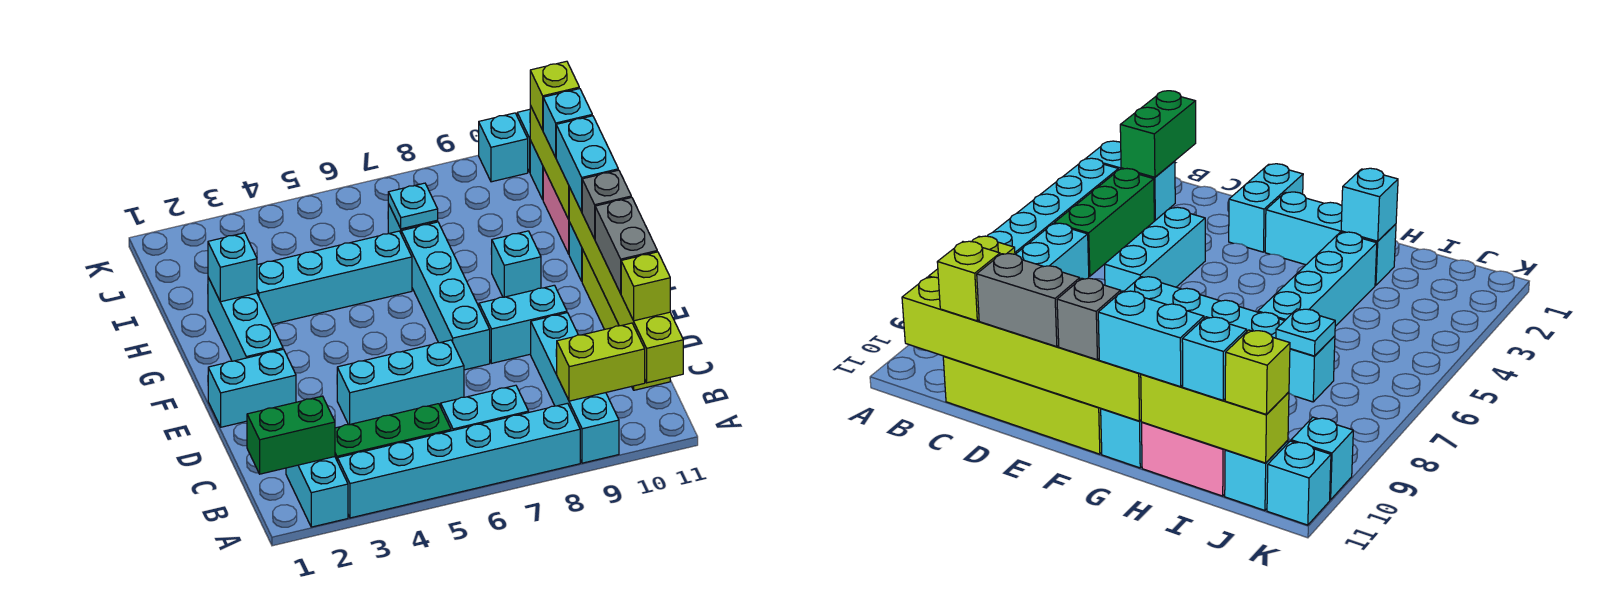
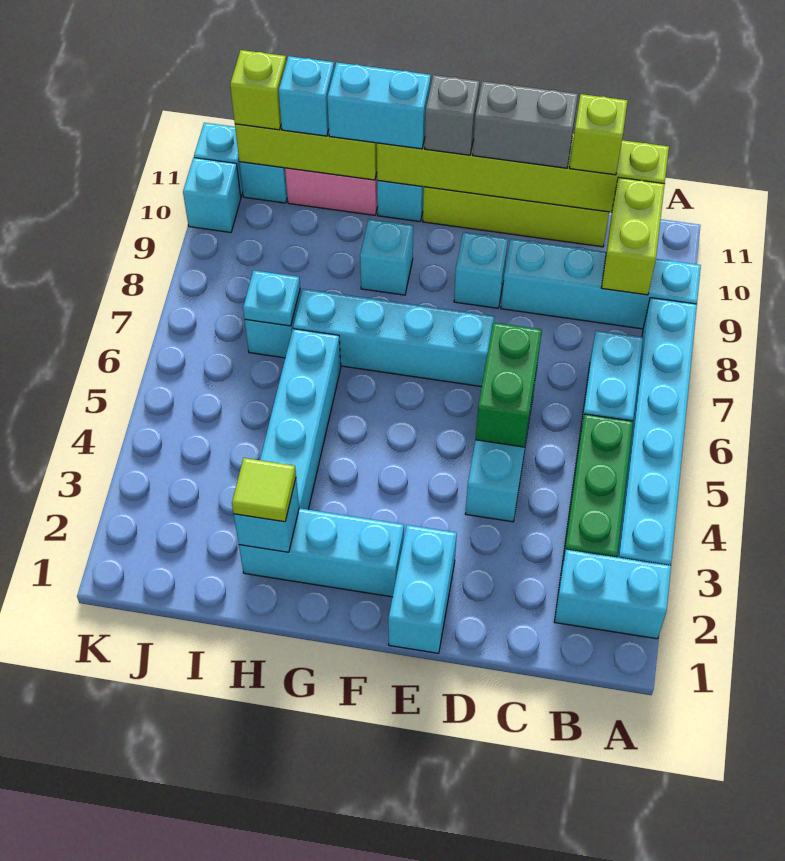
green 1x2 brick [247,396,335,474] -> green 1x2 brick moved to [476,323,542,447]
cyan 1x2 brick [479,285,567,363] -> cyan 1x1 brick [454,232,508,308]
none -> lime 1x1 tile [232,458,296,522]

